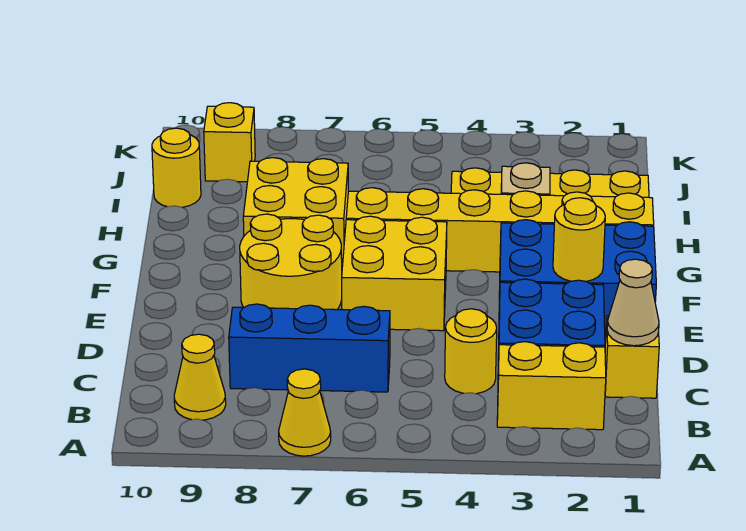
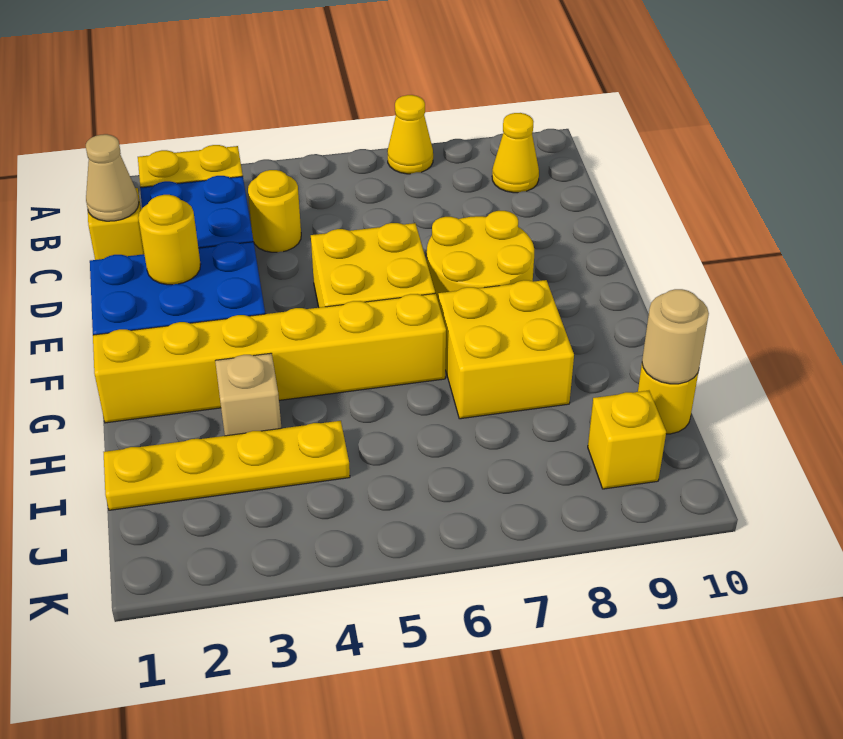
blue 1x3 brick [229,304,390,392] -> none
none -> tan 1x1 round brick [642,289,709,384]

